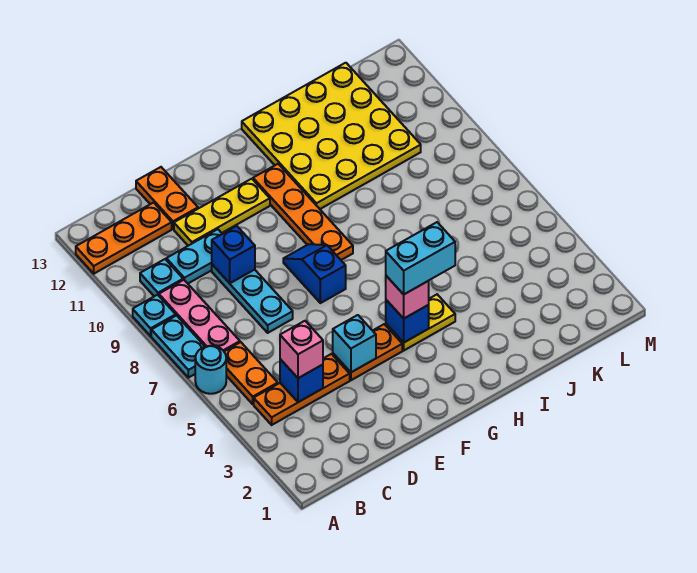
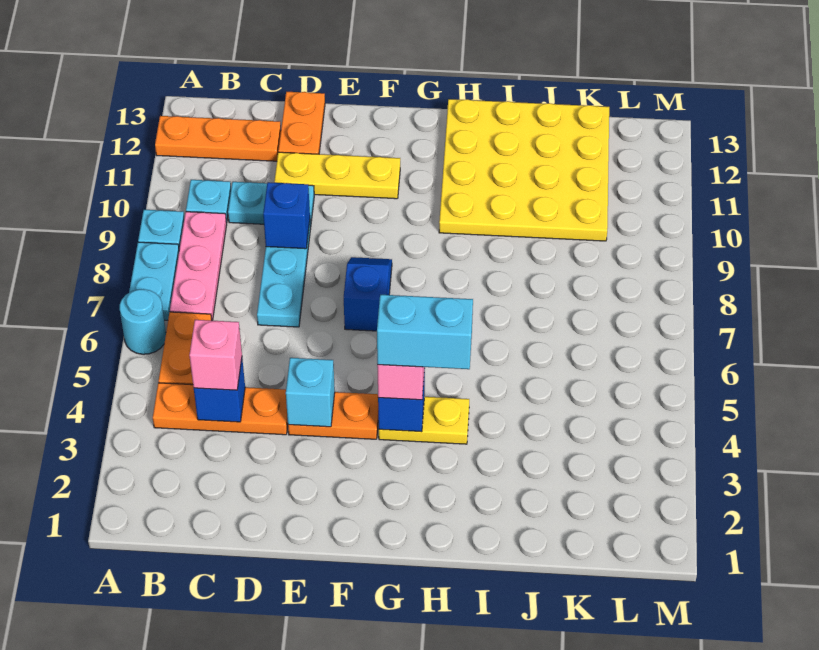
orange 1x4 plate [253,164,353,260] -> none

